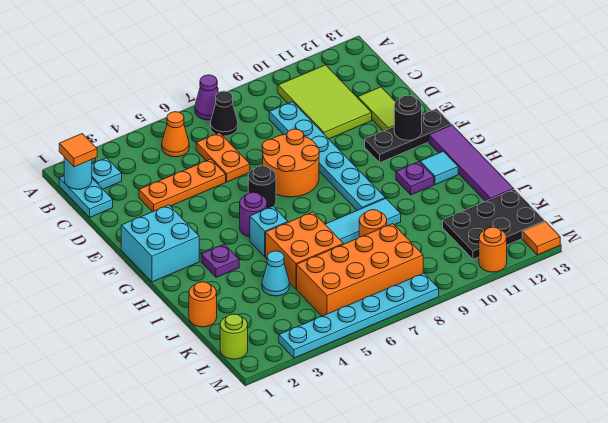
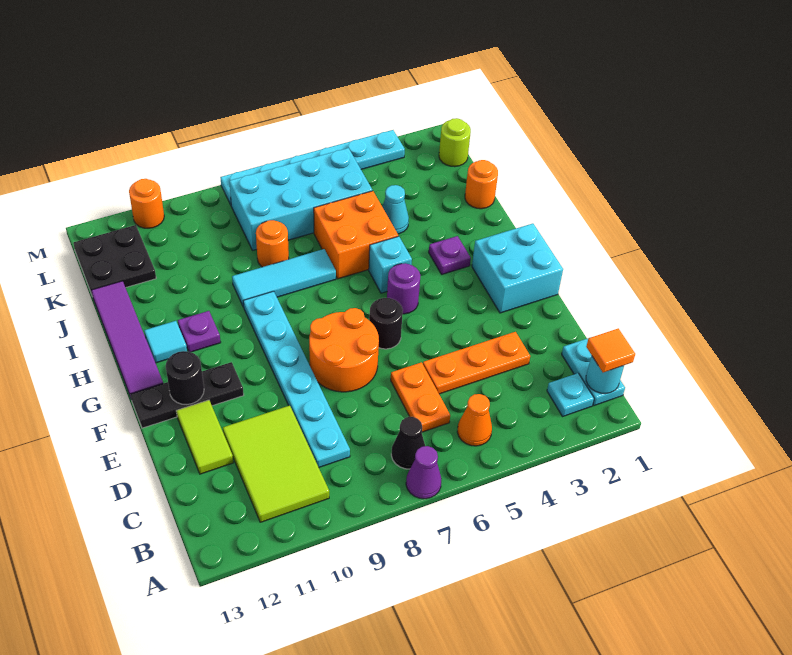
orange 2x4 brick [297,224,423,316] -> cyan 2x4 brick [229,148,373,250]
black 2x3 plate [443,189,545,259] -> black 2x2 plate [74,225,156,294]
orange 1x1 tile [522,222,560,255] -> none

